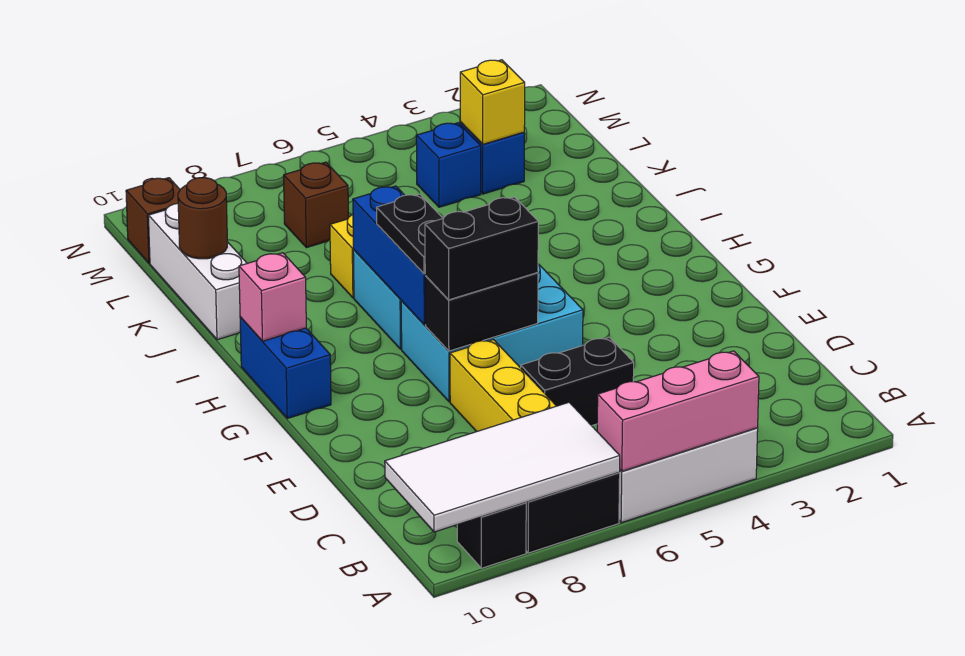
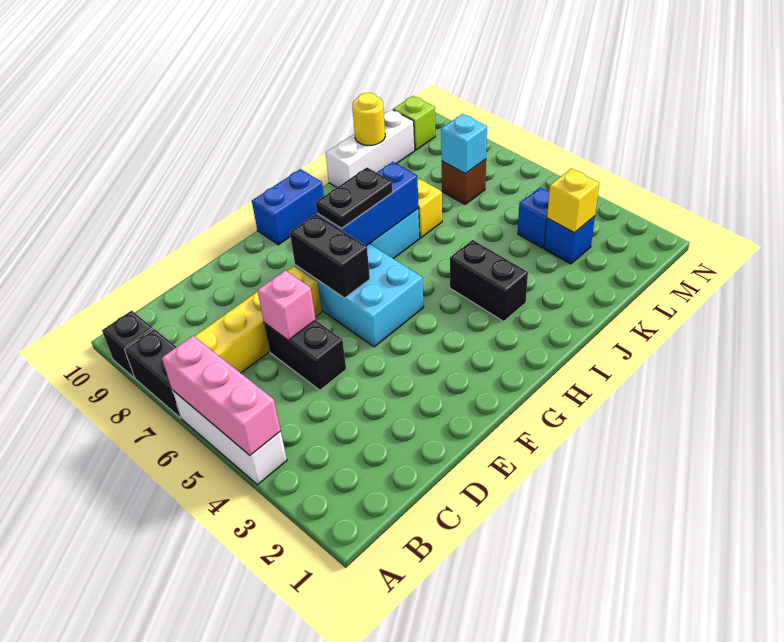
white 2x4 tile [385,402,620,532] -> none
black 1x2 brick [425,197,538,300] -> black 1x2 brick moved to [450,240,528,321]
pink 1x1 brick [239,253,306,341] -> pink 1x1 brick moved to [257,270,316,340]
brown 1x1 round brick [178,178,228,259] -> yellow 1x1 round brick [352,93,385,145]
none -> cyan 1x1 brick [441,114,487,174]
brown 1x1 brick [126,178,180,263] -> lime 1x1 brick [393,96,435,150]

